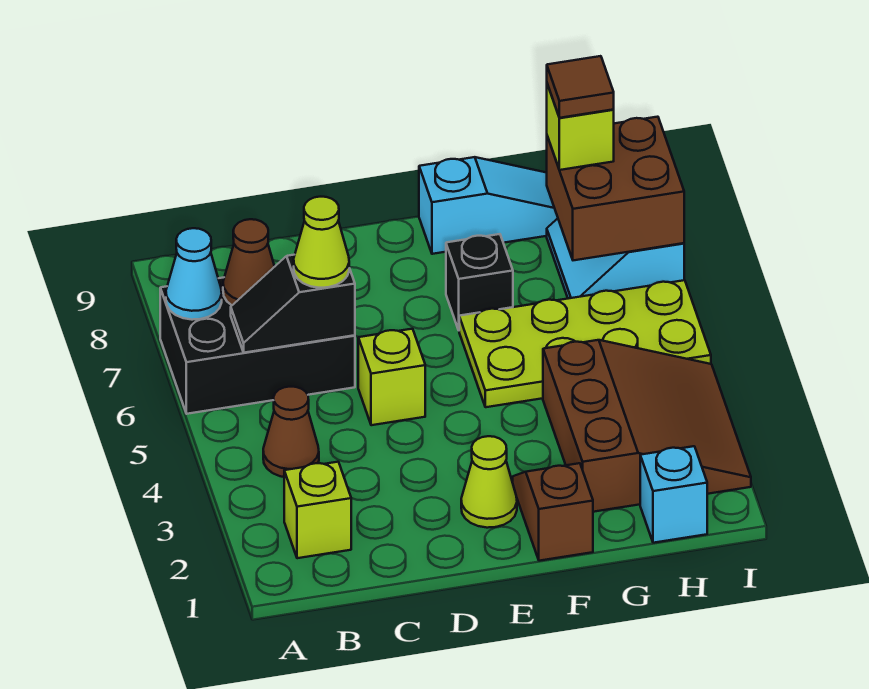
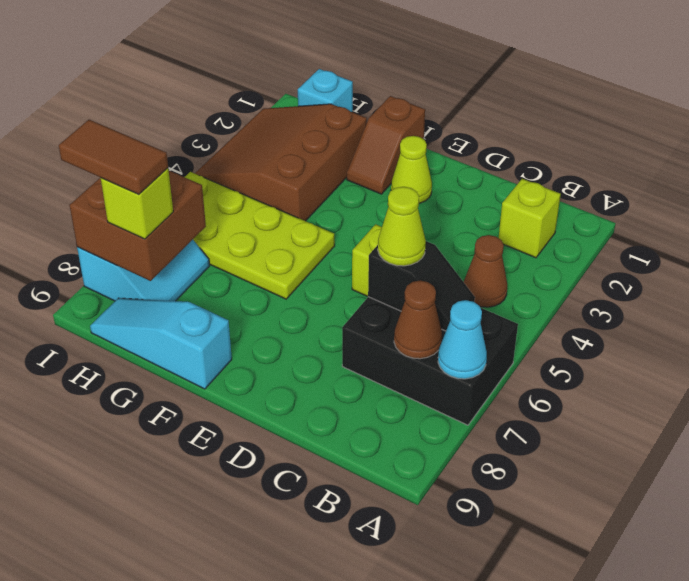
black 1x1 brick [446,234,513,330] -> none
brown 1x1 tile [547,56,614,118] -> brown 1x2 tile [59,120,168,195]

